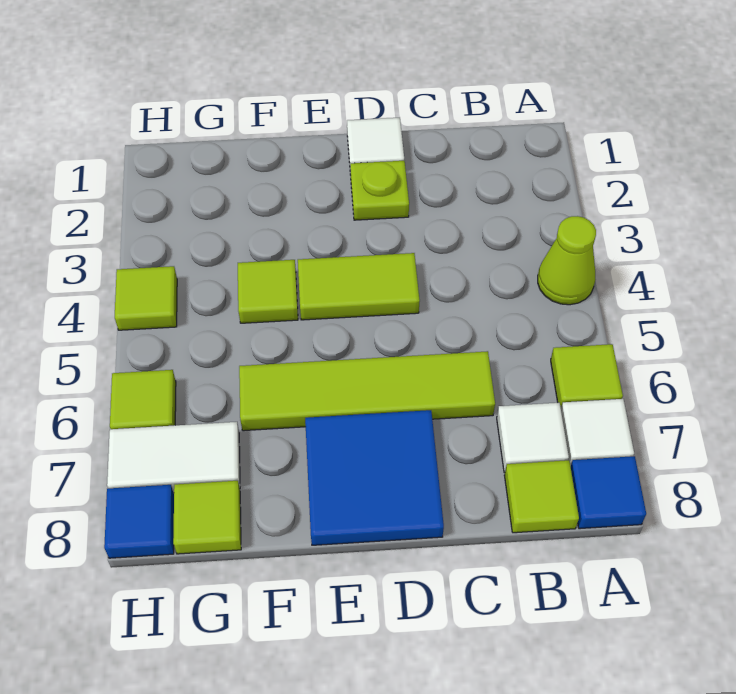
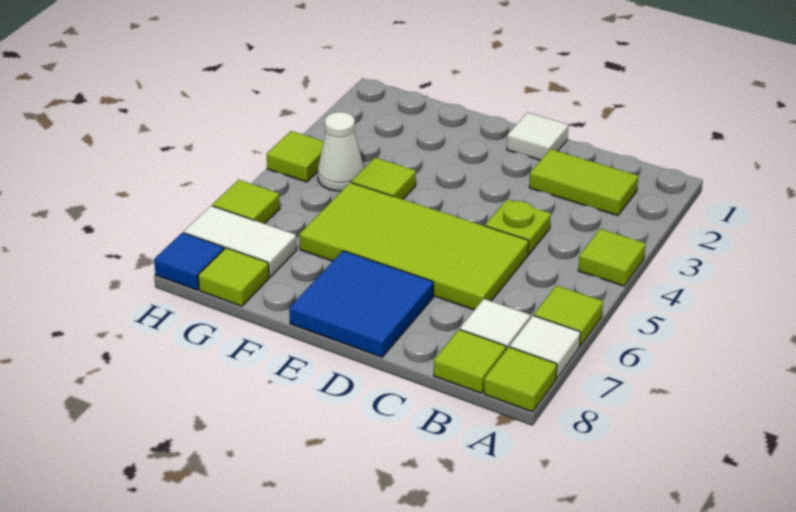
lime 1x1 cone [538,216,596,305] -> lime 1x1 tile [578,229,646,286]
blue 1x1 tile [571,456,646,529] -> lime 1x1 tile [484,347,557,412]
lime 1x4 tile [239,351,495,431] -> lime 2x4 tile [299,182,529,310]
lime 1x1 plate [350,161,409,220] -> lime 1x1 plate moved to [485,199,551,255]
lime 1x2 tile [298,253,420,320] -> lime 1x2 tile moved to [529,149,638,216]
none -> white 1x1 cone [318,112,364,191]

